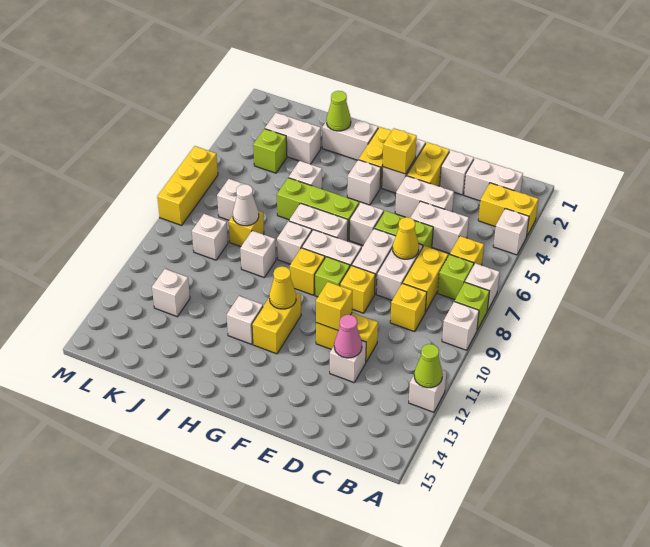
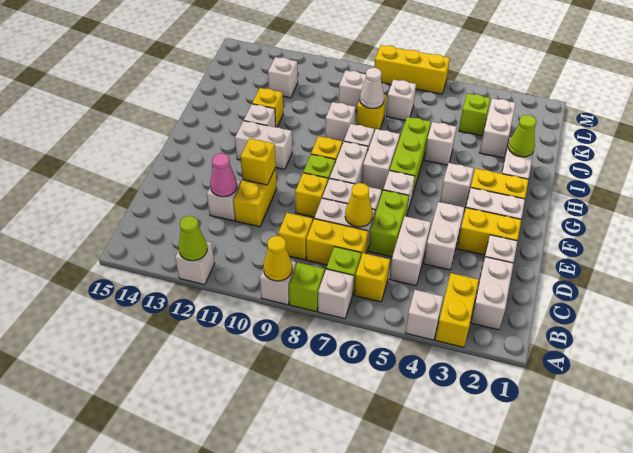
yellow 1x1 brick [383,128,417,174] -> yellow 1x1 brick moved to [252,88,283,127]
yellow 1x2 brick [252,293,301,354] -> white 1x2 brick [235,121,292,169]
yellow 1x1 cone [269,266,296,309] -> yellow 1x1 cone moved to [263,236,292,281]

